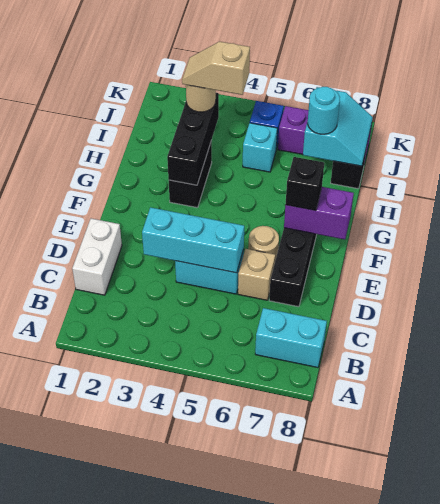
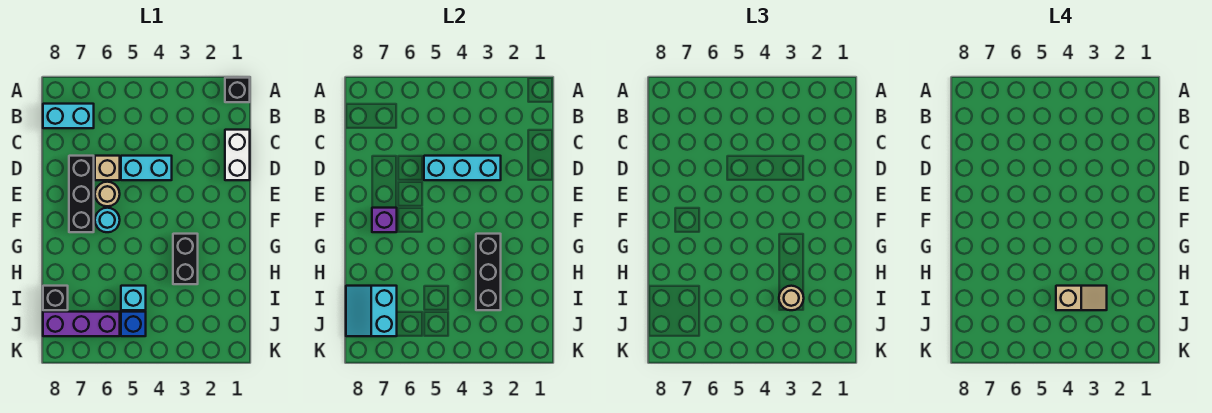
purple 1x2 brick [284,187,354,239] -> purple 1x1 brick [372,208,397,232]
black 1x1 brick [285,157,324,211] -> black 1x1 brick moved to [225,78,250,102]
cyan 1x1 round brick [308,87,340,134] -> cyan 1x1 round brick moved to [95,208,120,232]

